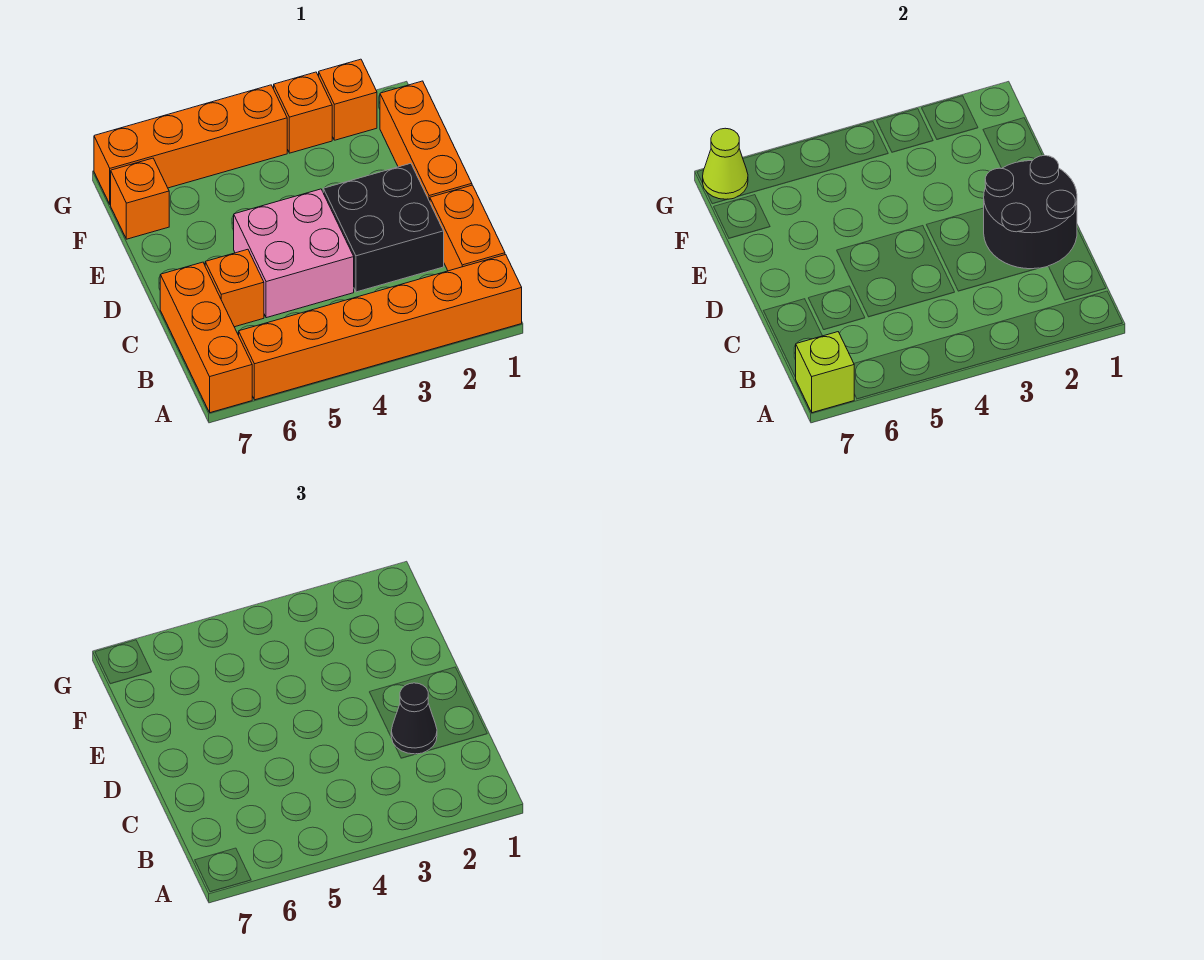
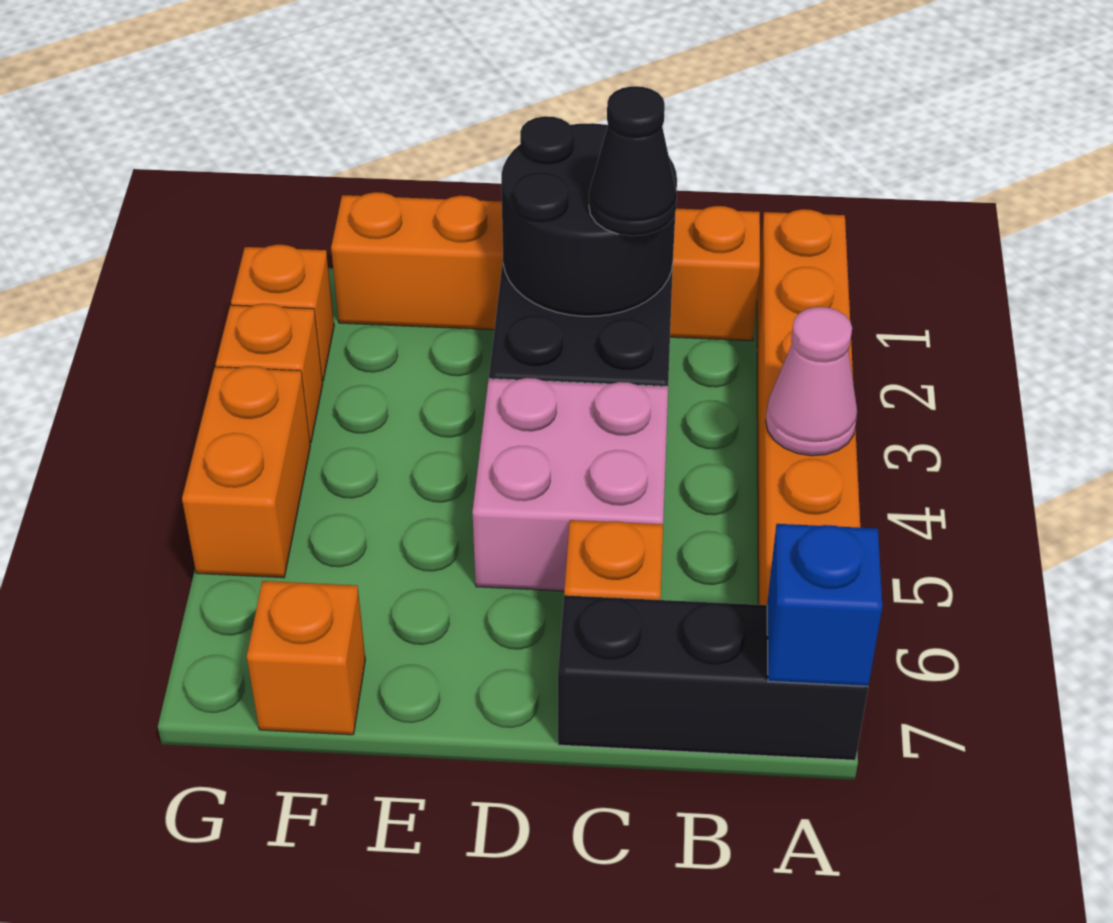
none -> pink 1x1 cone [766,307,857,456]
orange 1x3 brick [160,262,252,413] -> black 1x3 brick [558,595,868,760]
lime 1x1 brick [796,332,855,413] -> blue 1x1 brick [767,524,882,686]
orange 1x4 brick [94,85,287,205] -> orange 1x2 brick [182,366,310,578]
lime 1x1 cone [703,128,748,199] -> none

